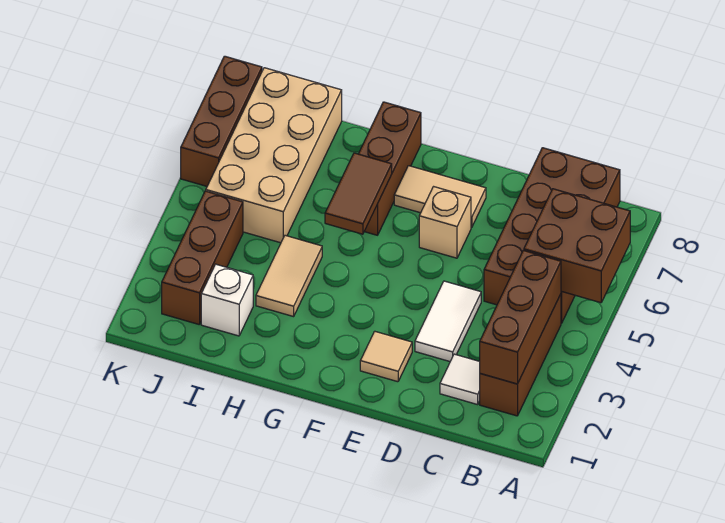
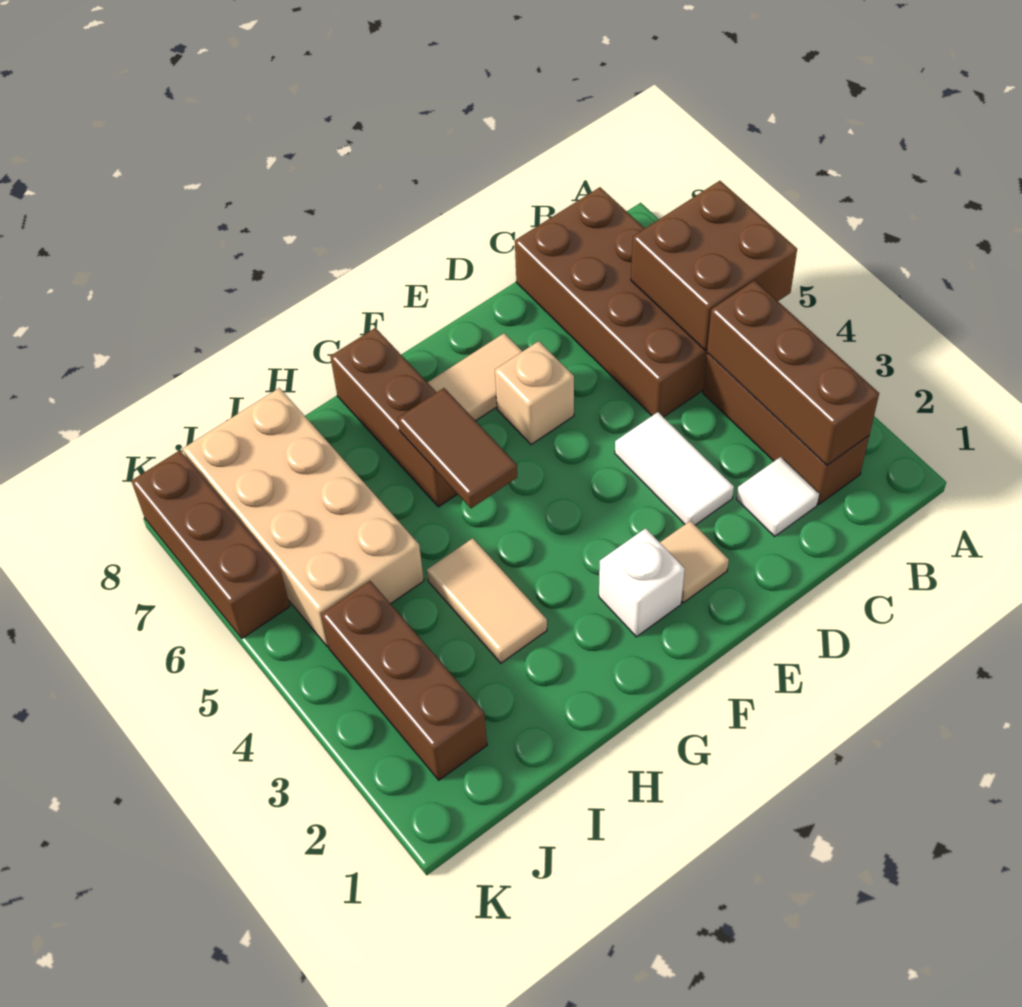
white 1x1 brick [201,264,253,336] -> white 1x1 brick moved to [599,528,685,637]

